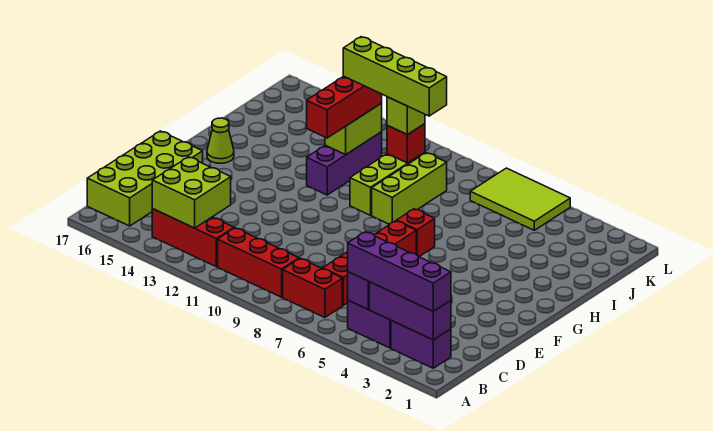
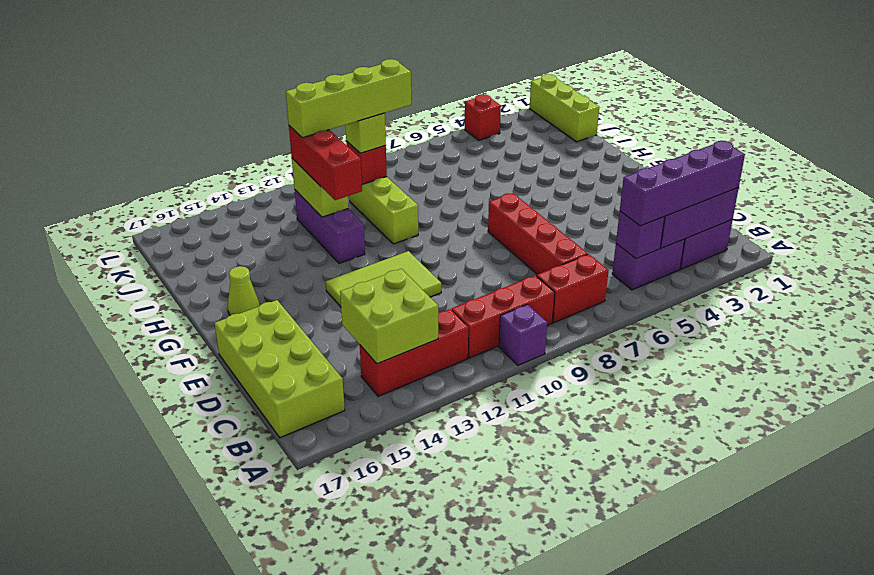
none -> purple 1x1 brick [499,304,547,365]
red 1x1 brick [397,209,435,257] -> red 1x1 brick moved to [465,94,501,140]
lime 1x3 brick [372,153,447,224] -> lime 1x3 brick moved to [530,74,599,142]
lime 2x3 tile [470,168,570,230] -> lime 2x3 tile moved to [326,251,441,307]

